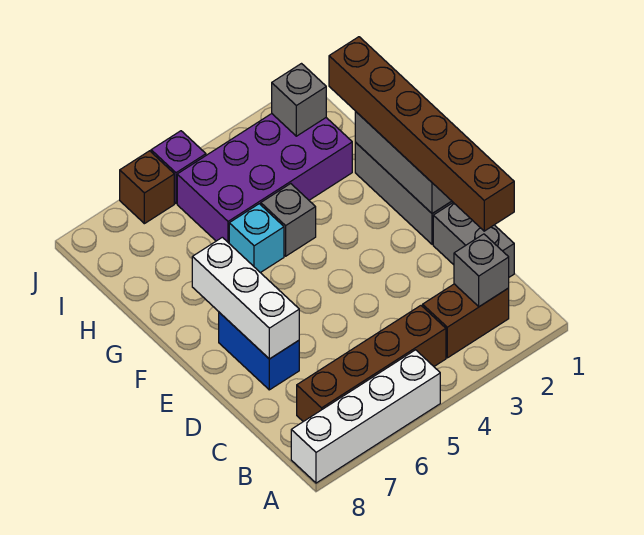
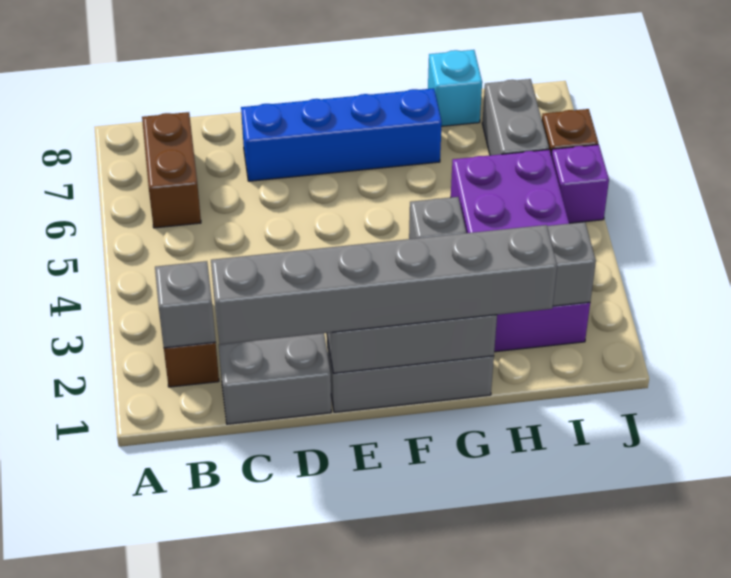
white 1x4 brick [291,350,440,483] -> none
brown 1x4 brick [297,306,446,422] -> brown 1x2 brick [142,112,201,228]
brown 1x6 brick [329,37,514,231] -> grey 1x6 brick [211,225,557,344]
blue 1x2 brick [219,312,299,390] -> blue 1x4 brick [241,88,442,181]
white 1x3 brick [192,237,299,359] -> none
cyan 1x1 brick [229,204,284,273] -> cyan 1x1 brick moved to [428,50,482,126]
none -> grey 1x2 brick [482,79,549,155]

